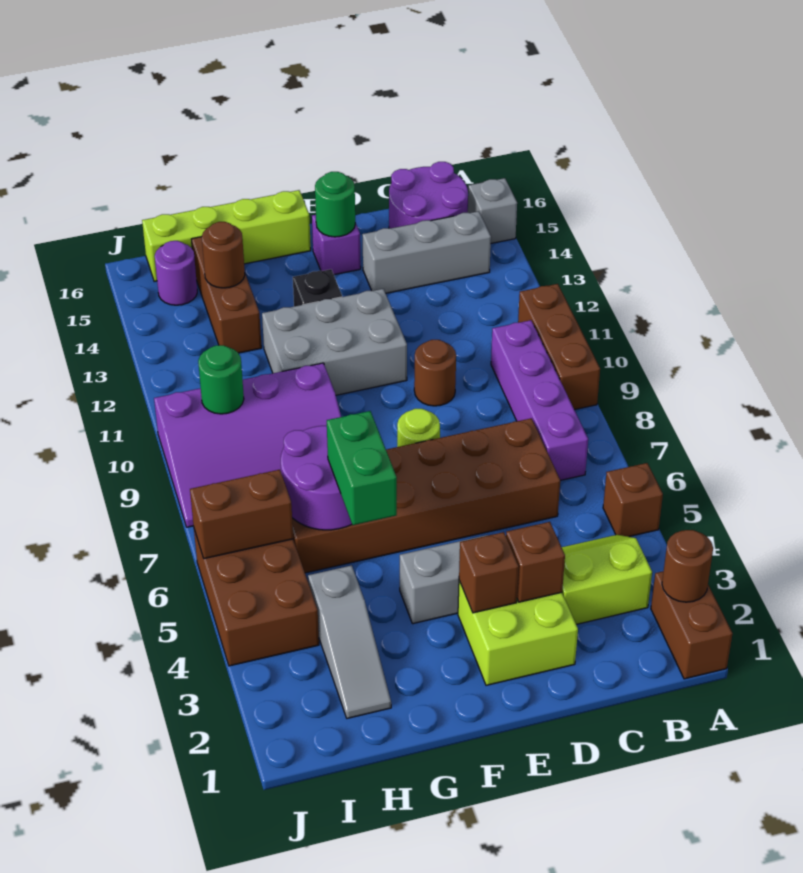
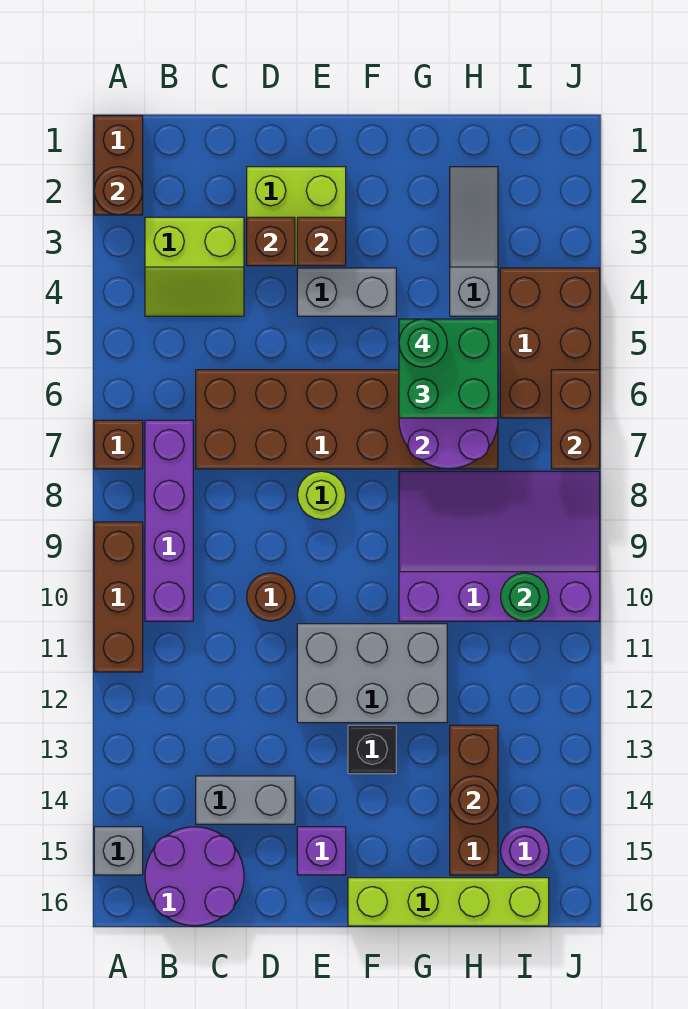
brown 1x1 brick [603,463,663,537] -> brown 1x1 brick moved to [94,420,143,469]
grey 1x3 brick [362,211,491,293] -> grey 1x2 brick [196,776,295,824]
green 1x1 round brick [315,172,355,237] -> green 1x1 round brick moved to [399,319,447,367]
green 1x2 brick [327,411,397,525] -> green 2x2 brick [399,319,498,418]
brown 1x2 brick [190,470,293,559] -> brown 1x2 brick turned to [551,370,600,469]

